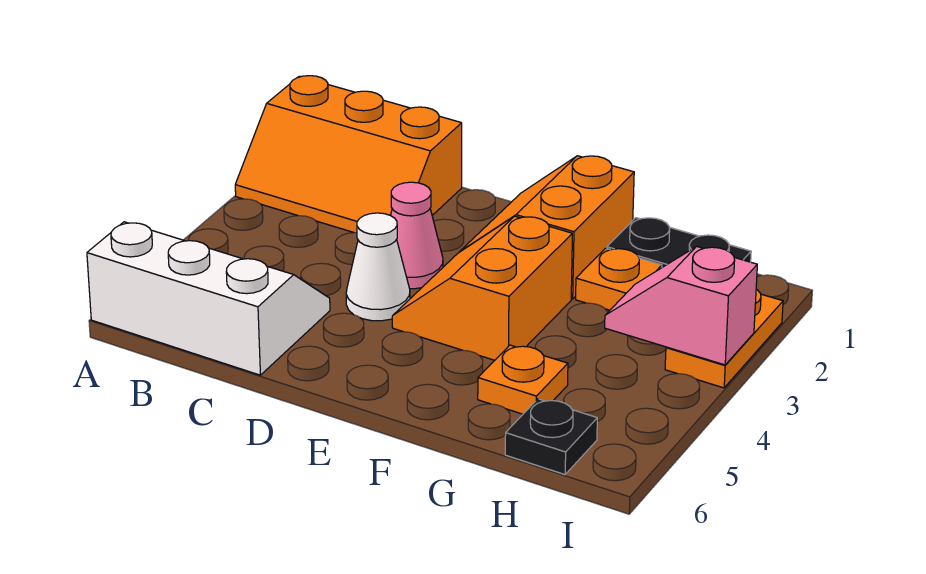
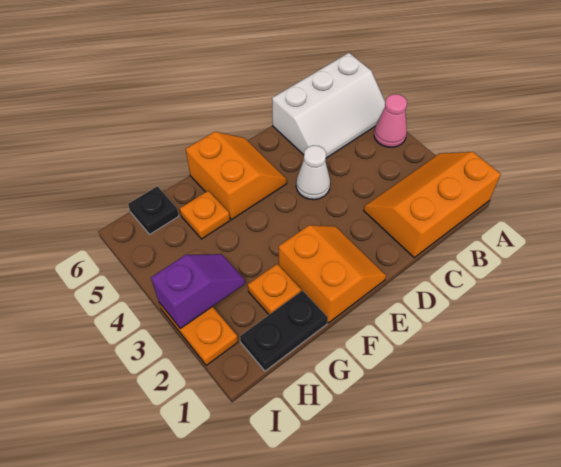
pink 1x1 cone [391,182,443,289] -> pink 1x1 cone moved to [374,94,407,147]
orange 2x2 slope [392,216,572,360] -> orange 2x2 slope moved to [186,132,287,220]
pink 1x2 slope [605,247,757,365] -> purple 1x2 slope [151,254,245,328]

